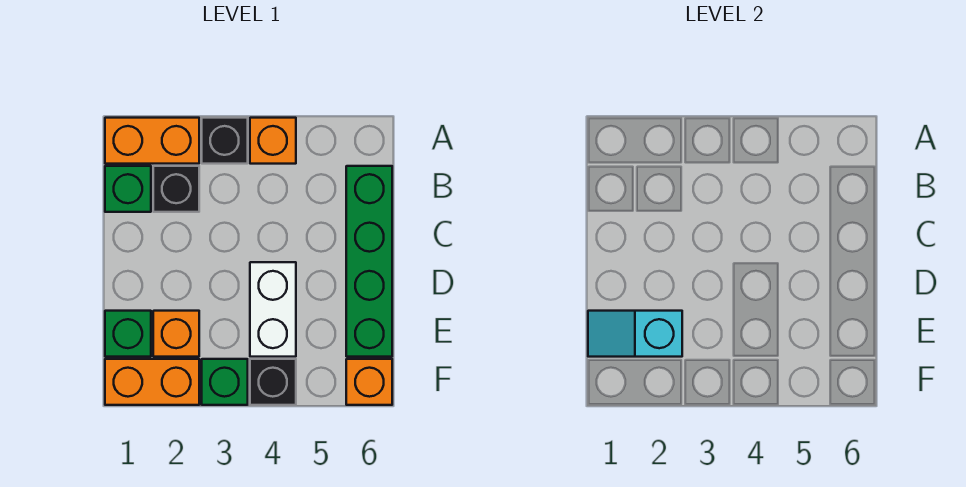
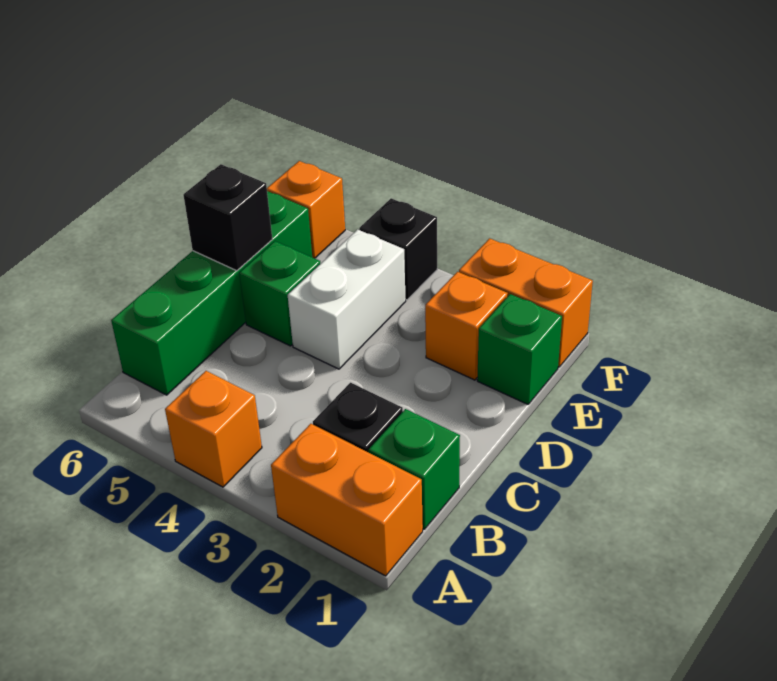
black 1x1 brick [202,118,248,164] -> black 1x1 brick moved to [183,164,272,271]
cyan 1x2 slope [588,311,682,357] -> none
green 1x1 brick [202,359,248,405] -> green 1x1 brick moved to [239,241,320,346]

